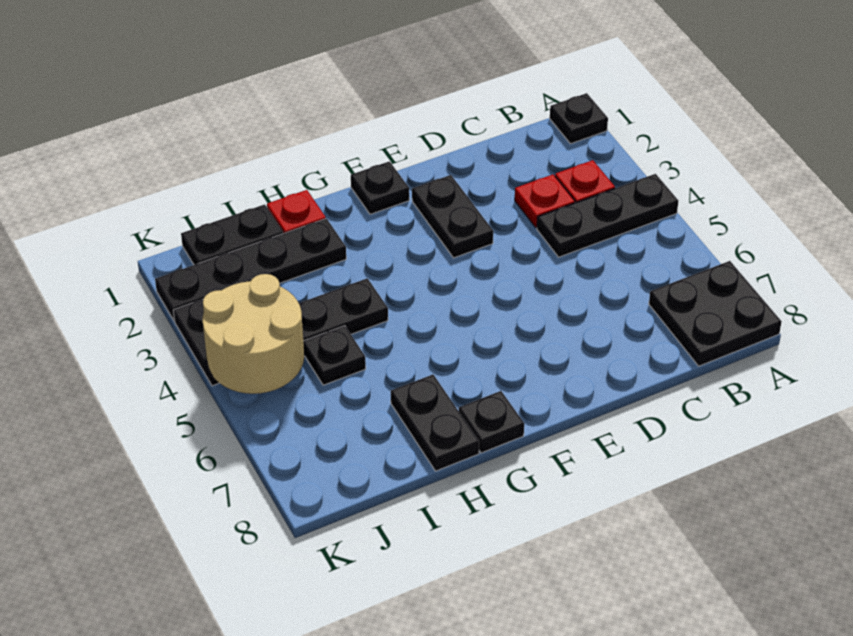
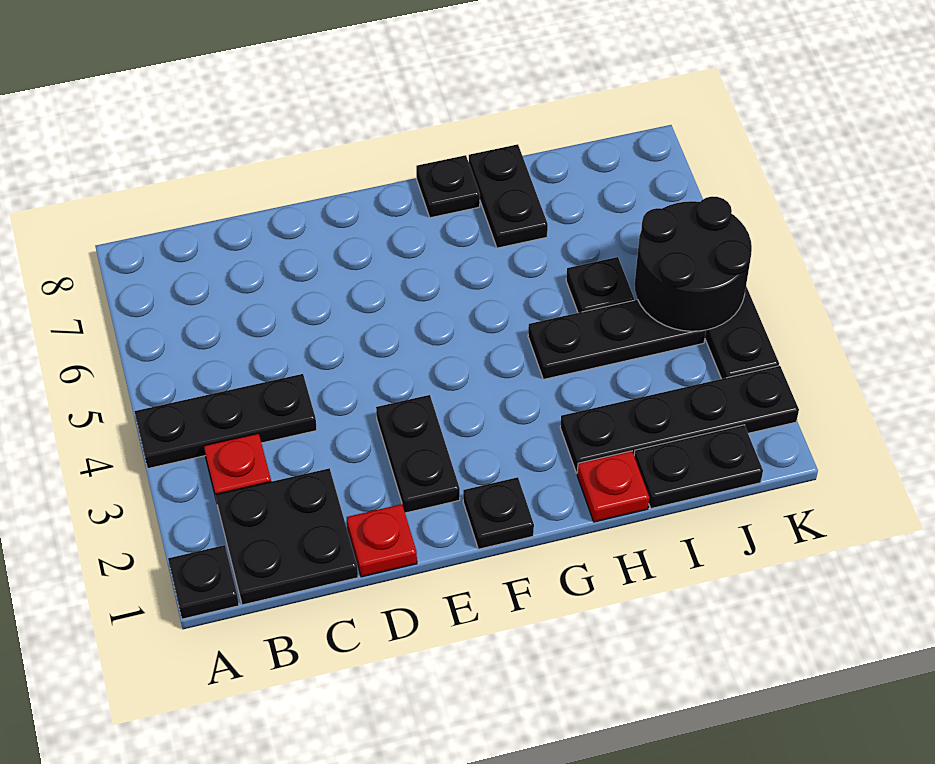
black 2x2 plate [649,261,781,366] -> black 2x2 plate moved to [216,468,358,605]
red 1x1 plate [515,175,575,228] -> red 1x1 plate moved to [347,504,417,577]
tan 2x2 round brick [203,274,304,394] -> black 2x2 round brick [635,197,752,331]

